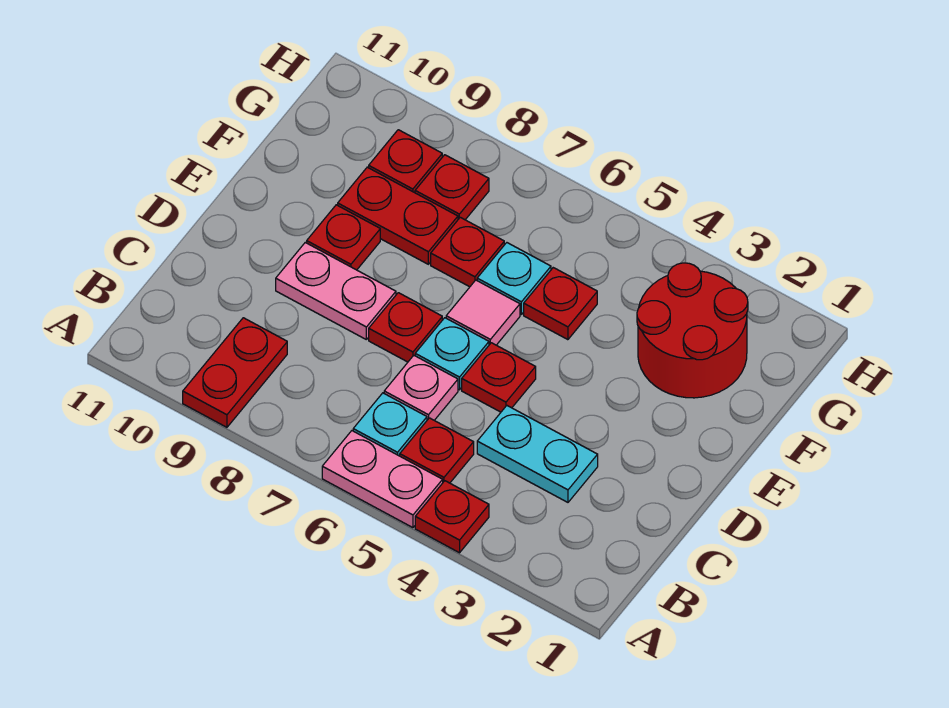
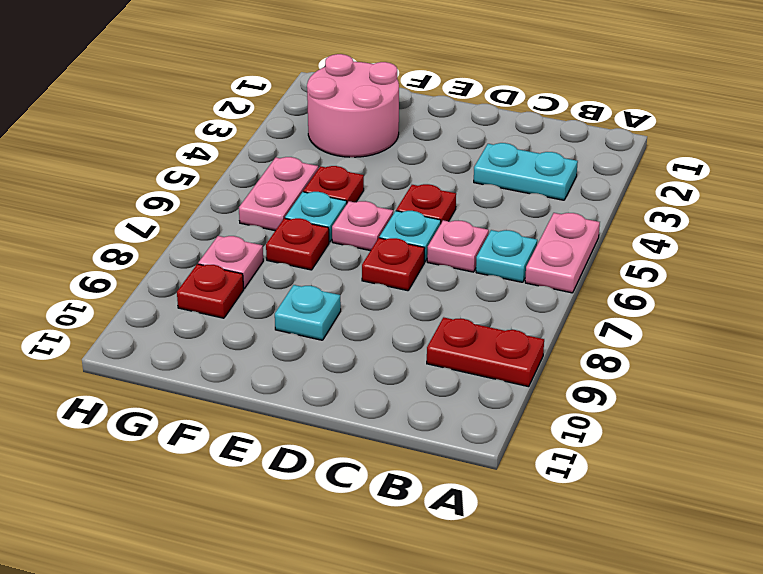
red 1x1 plate [415,481,489,553] -> none
red 1x1 plate [400,418,474,483] -> none
cyan 1x2 plate [477,406,598,502] -> cyan 1x2 plate turned to [474,143,578,200]
pink 1x2 plate [276,243,396,339] -> pink 1x2 plate moved to [239,157,318,231]
pink 1x1 tile [446,280,520,345] -> pink 1x1 plate [332,201,393,251]
red 1x1 plate [307,205,380,270] -> cyan 1x1 plate [275,285,341,340]
red 2x2 round brick [637,263,748,398] -> pink 2x2 round brick [307,54,399,157]
red 1x2 plate [338,167,458,264] -> none
red 1x1 plate [415,155,489,220] -> pink 1x1 plate [198,236,263,288]

